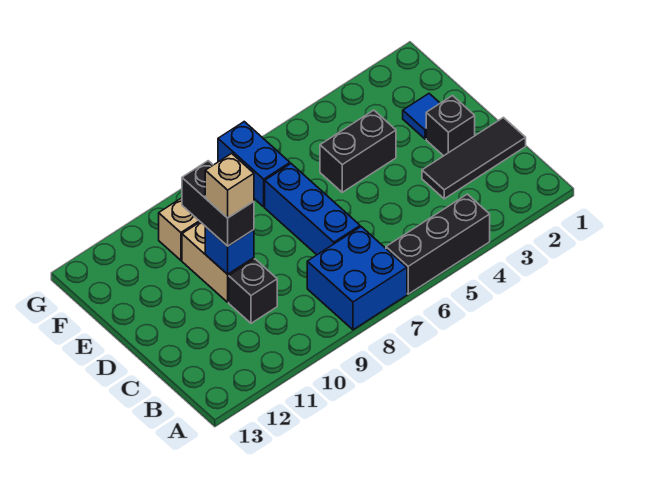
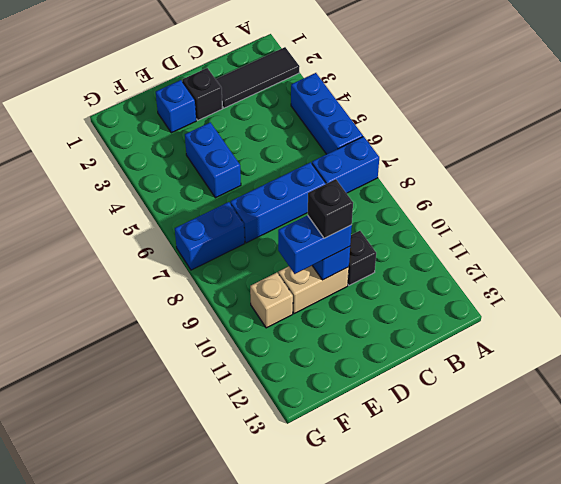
black 1x3 brick [386,194,490,294] -> blue 1x3 brick [291,73,363,154]
blue 2x2 brick [307,227,407,330] -> blue 1x2 brick [312,136,379,193]
black 1x3 tile [422,118,526,199] -> black 1x3 tile turned to [216,47,300,108]
black 1x2 brick [182,161,254,246] -> blue 1x2 brick [278,215,352,274]
tan 1x1 brick [205,153,254,218] -> black 1x1 brick [308,179,353,238]
blue 1x1 tile [403,94,440,139] -> blue 1x1 brick [156,80,196,133]
black 1x2 brick [320,110,396,192] -> blue 1x2 brick [185,122,241,198]

